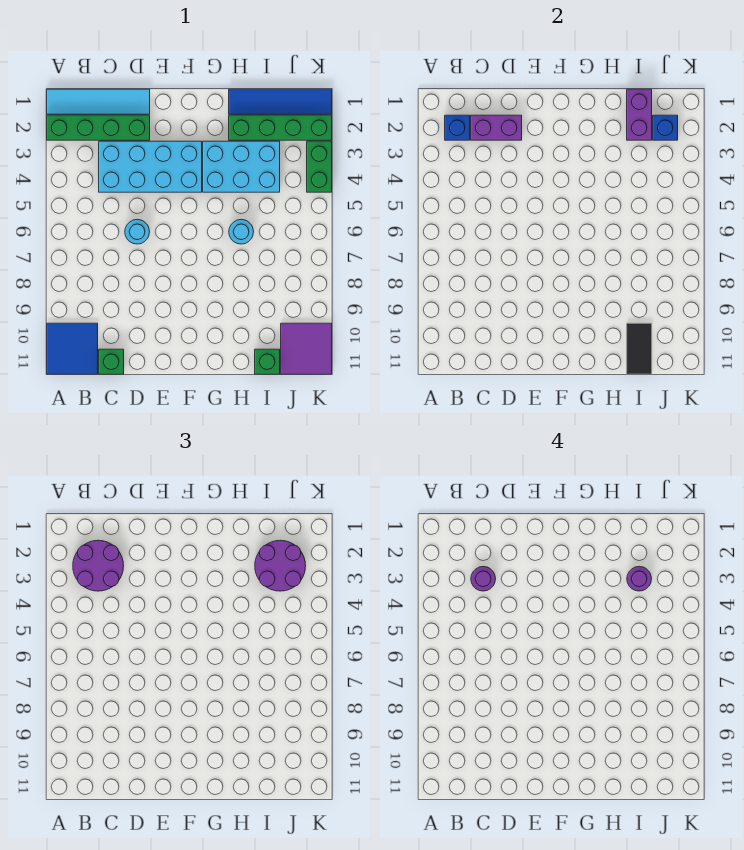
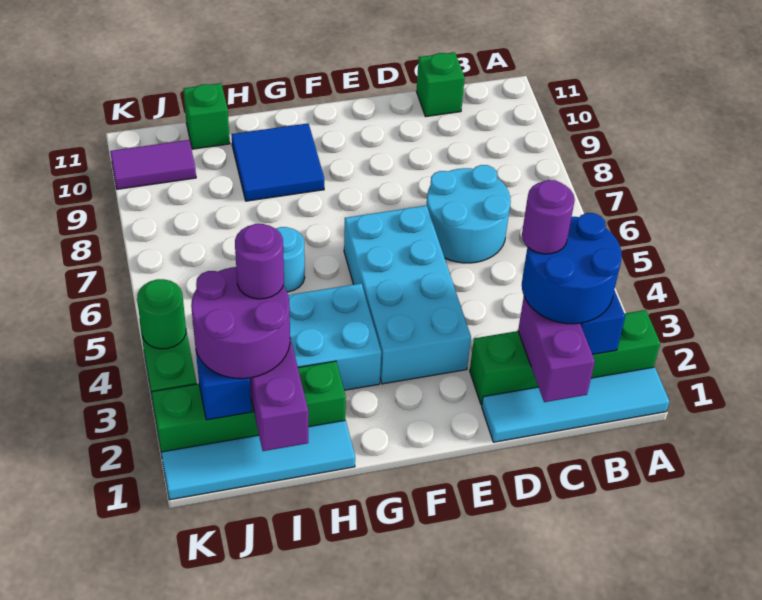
blue 2x2 tile [47,323,98,374] -> blue 2x2 tile moved to [231,123,325,201]
purple 2x2 round brick [73,540,124,591] -> blue 2x2 round brick [522,213,622,324]
purple 1x2 brick [471,115,522,140] -> purple 1x2 brick turned to [518,297,595,402]
cyan 2x4 brick [99,141,202,192] -> cyan 2x4 brick turned to [344,206,471,384]
cyan 1x1 round brick [125,219,150,244] -> cyan 2x2 round brick [426,165,511,263]
blue 1x4 tile [229,89,332,114] -> cyan 1x4 tile [161,420,355,500]
black 1x2 tile [627,323,652,374] -> none
purple 2x2 tile [281,323,332,374] -> purple 1x2 tile [110,140,196,189]
none -> green 1x1 round brick [137,279,186,349]

